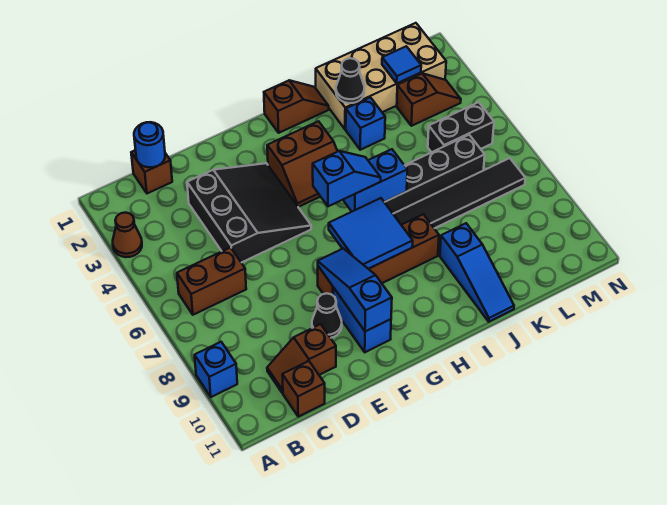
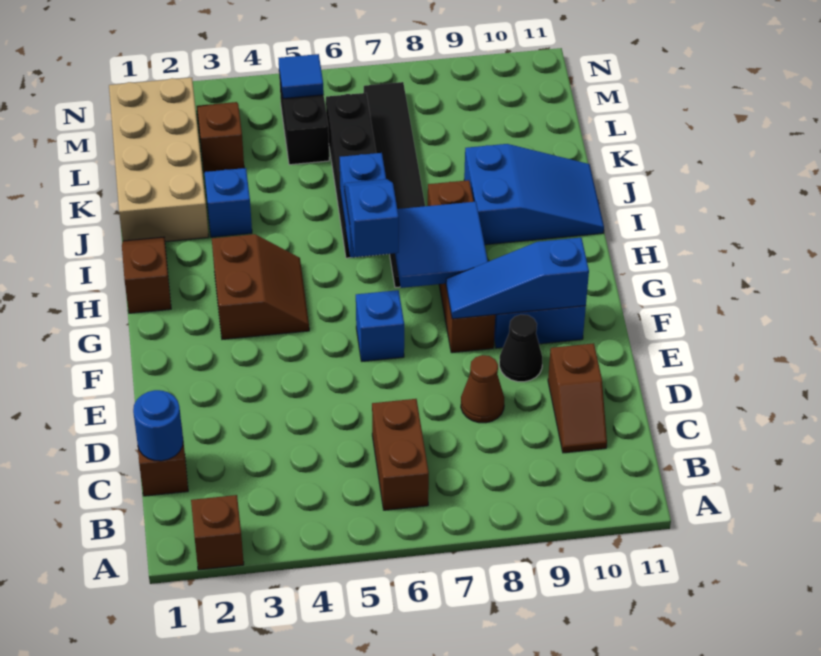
brown 1x1 cone [113,213,142,257] -> brown 1x1 cone moved to [461,355,504,423]
blue 1x1 brick [195,342,237,397] -> blue 1x1 brick moved to [356,290,404,361]
brown 1x1 brick [282,361,325,417] -> brown 1x1 brick moved to [191,495,244,570]
black 3x3 slope [187,163,311,263] -> none
black 1x1 cone [336,58,364,103] -> none
blue 1x3 slope [440,223,514,322] -> blue 2x3 slope [464,144,604,245]
blue 1x1 tile [382,46,421,83] -> blue 1x1 tile moved to [279,54,324,99]

